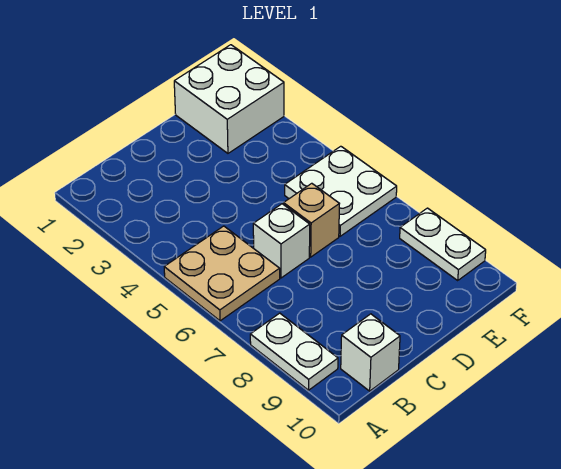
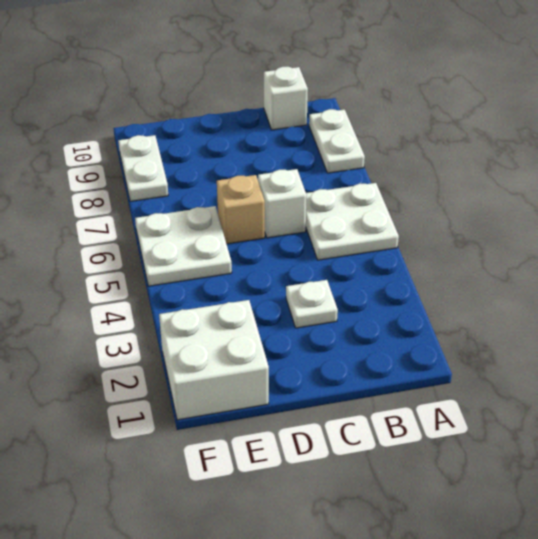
tan 2x2 plate [164,226,280,321] -> white 2x2 plate [306,183,399,260]
none -> white 1x1 plate [286,280,338,328]

